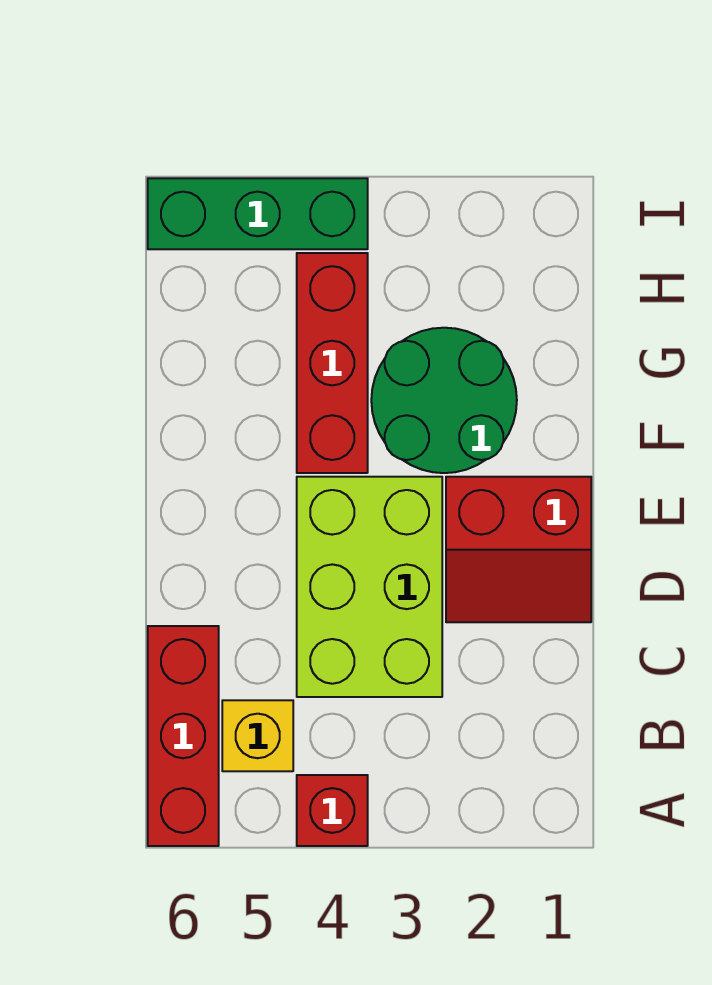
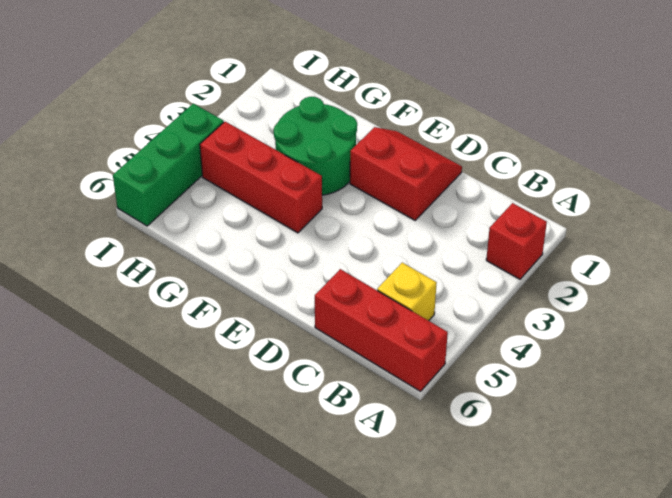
red 1x1 brick [297,775,368,846] -> red 1x1 brick moved to [486,203,547,279]
lime 2x3 brick [297,477,442,697] -> none
red 2x2 slope [446,477,591,622] -> red 2x2 slope turned to [350,127,462,220]

